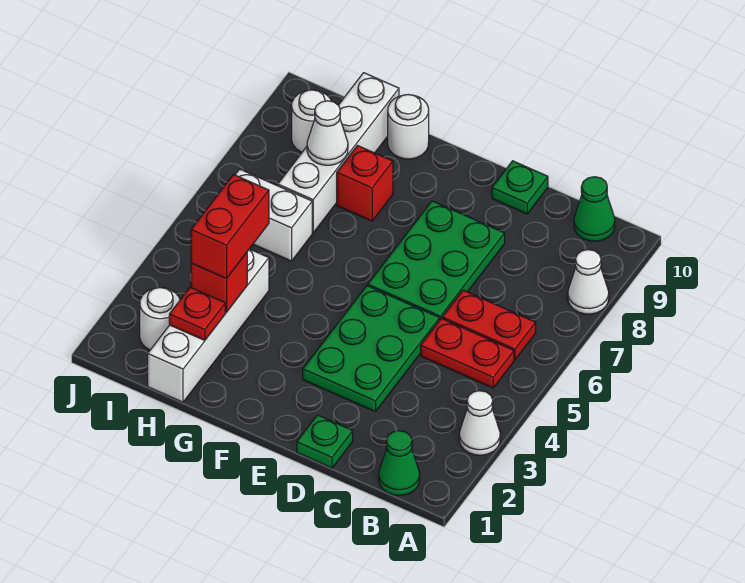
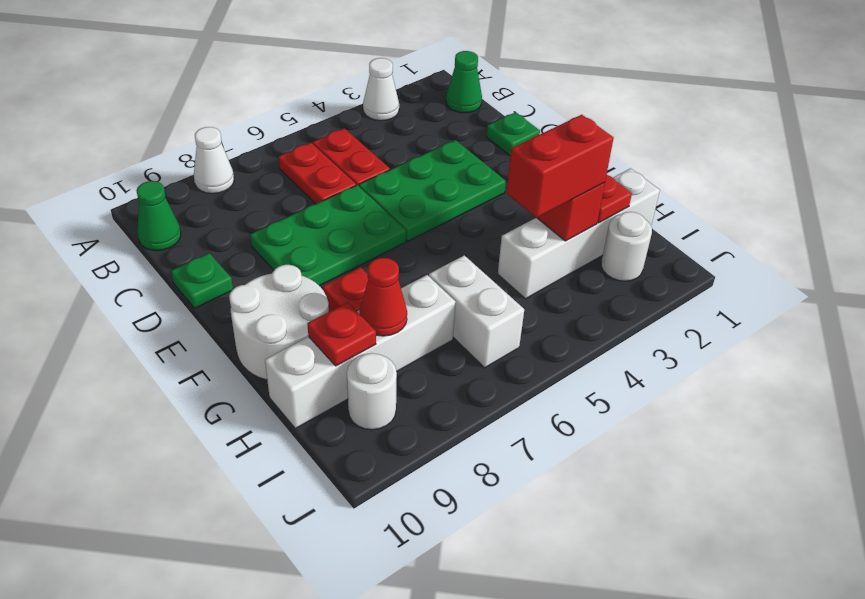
white 1x1 round brick [388,95,429,159] -> white 2x2 round brick [229,265,329,380]
white 1x1 cone [307,101,348,165] -> red 1x1 cone [359,258,407,336]
none -> red 1x1 plate [307,302,376,366]

